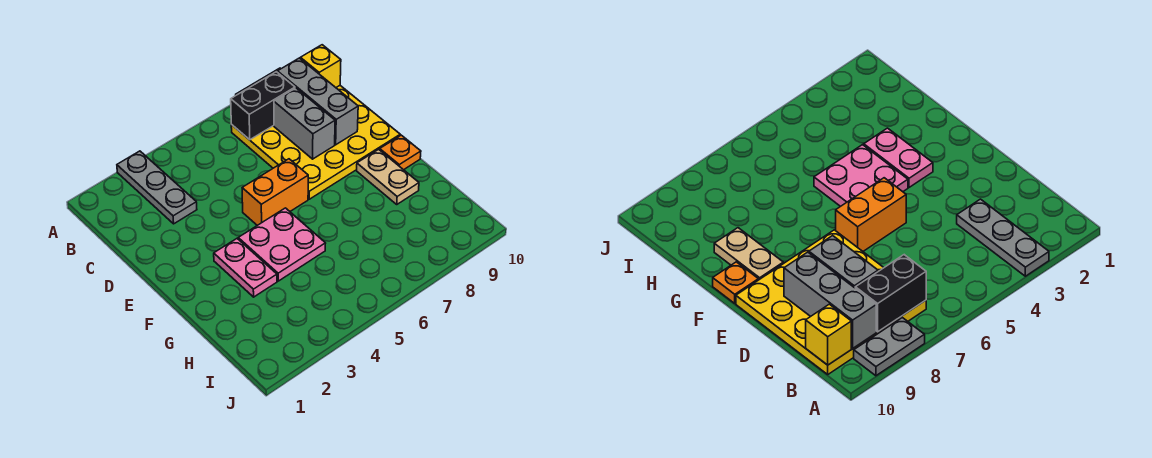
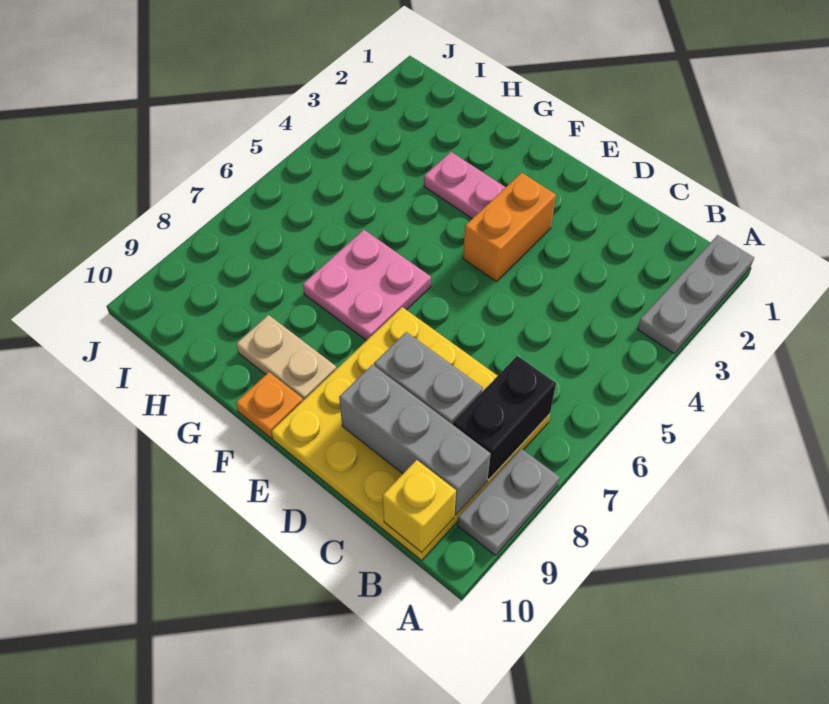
grey 1x3 plate [117,151,197,224] -> grey 1x3 plate turned to [637,235,754,354]
orange 1x2 brick [242,159,308,225] -> orange 1x2 brick moved to [463,173,556,282]
pink 2x2 plate [238,208,326,281] -> pink 2x2 plate moved to [303,230,431,341]

